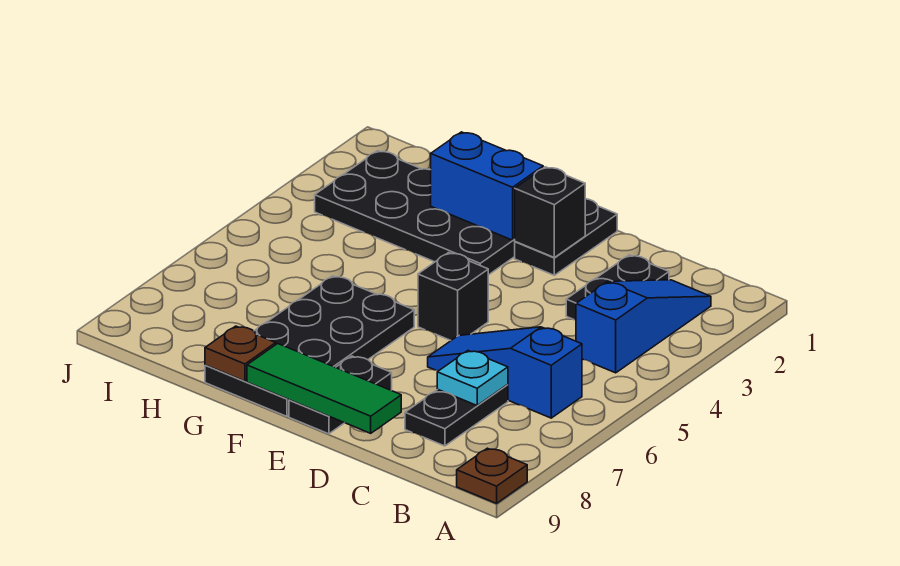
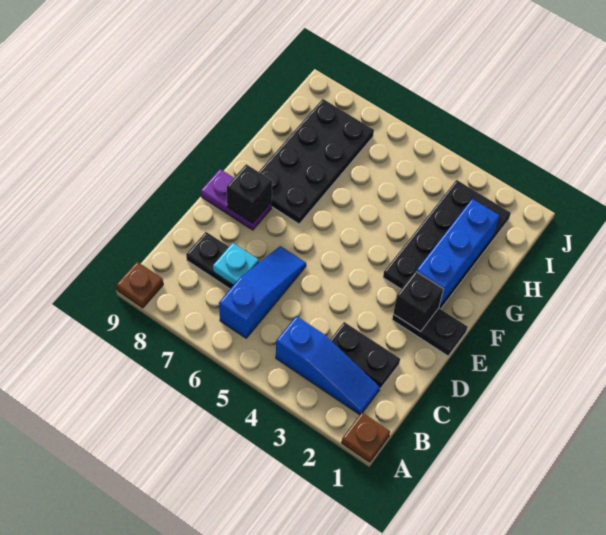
green 1x3 tile [247,344,401,433] -> none
black 1x1 brick [418,253,488,340] -> black 1x1 brick moved to [227,164,272,223]
black 1x2 plate [289,356,392,434] -> purple 1x2 plate [201,169,272,230]
blue 1x2 brick [431,132,543,240] -> blue 1x3 brick [416,199,500,307]
black 2x4 plate [205,276,414,416] -> black 2x4 plate turned to [259,99,374,224]
brown 1x1 plate [205,326,276,381] -> brown 1x1 plate moved to [342,413,390,462]

